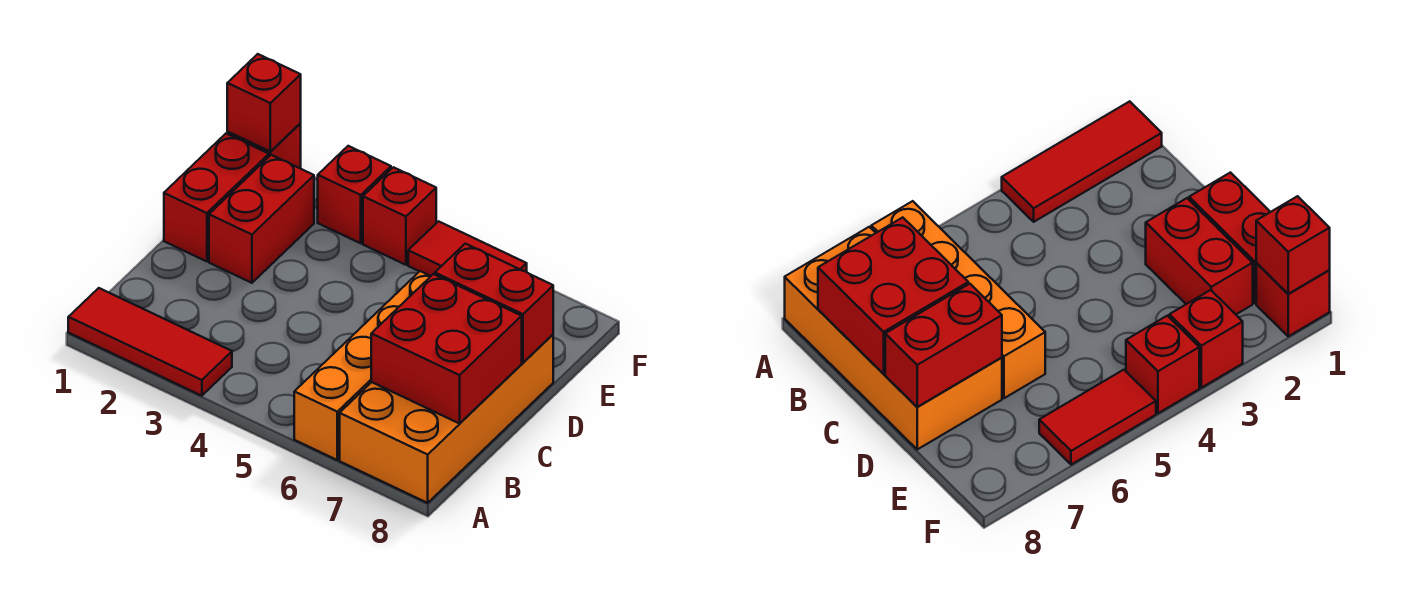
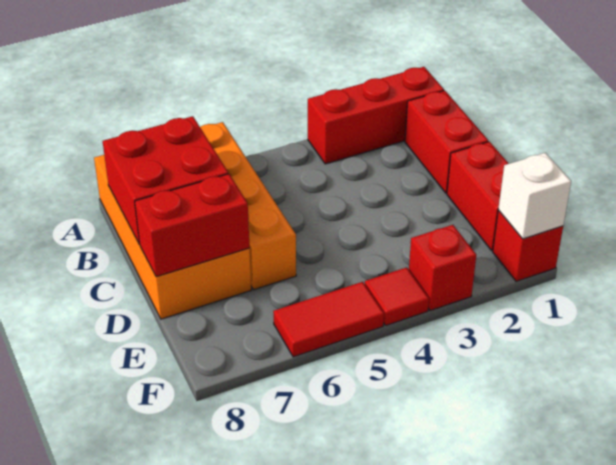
red 1x3 tile [68,288,232,396] -> red 1x3 brick [308,67,444,164]
red 1x2 brick [209,155,314,283] -> red 1x2 brick moved to [405,91,488,193]
red 1x1 brick [227,54,301,151] -> white 1x1 brick [498,153,571,239]
red 1x1 brick [363,167,436,265] -> red 1x1 tile [365,267,429,326]

